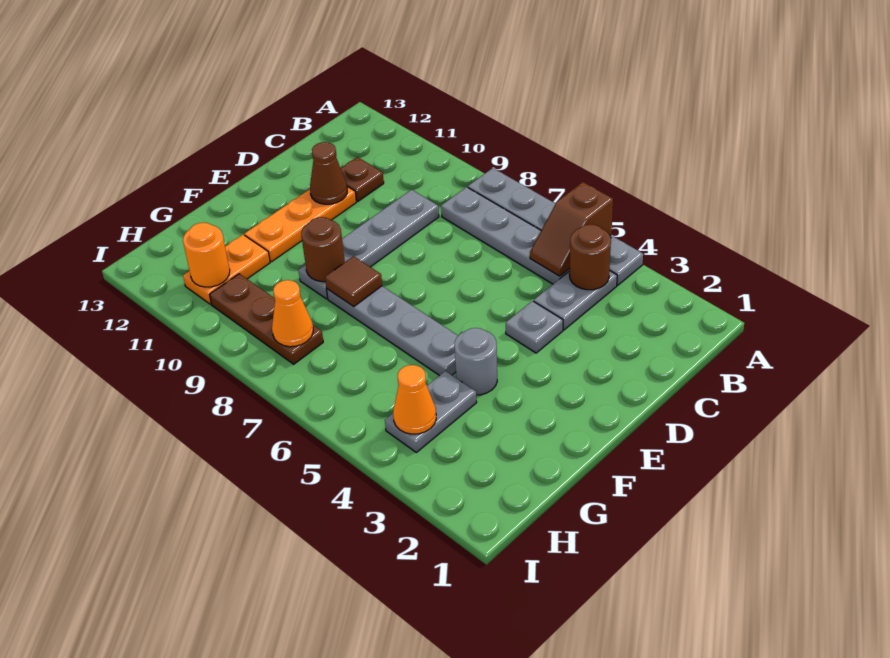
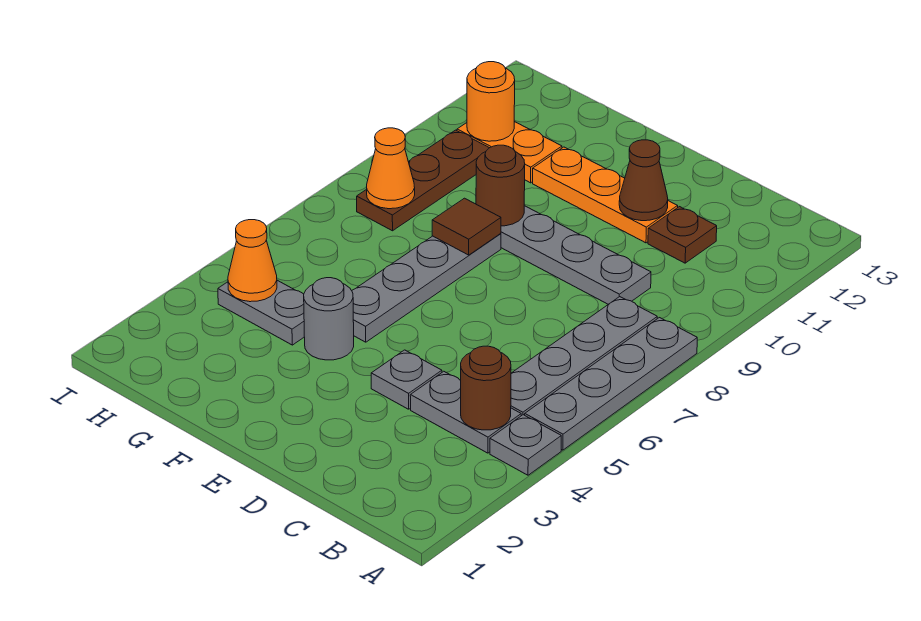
brown 1x2 slope [530,182,613,276] -> none

